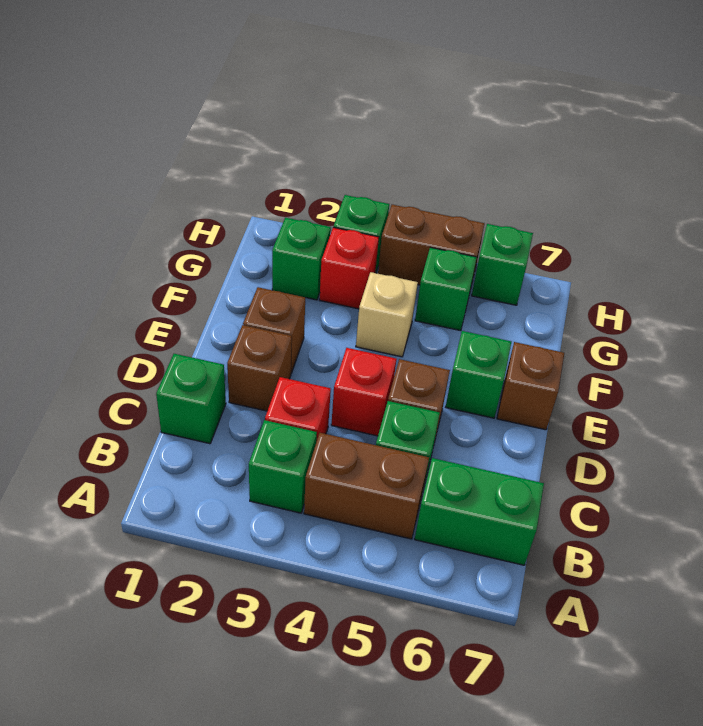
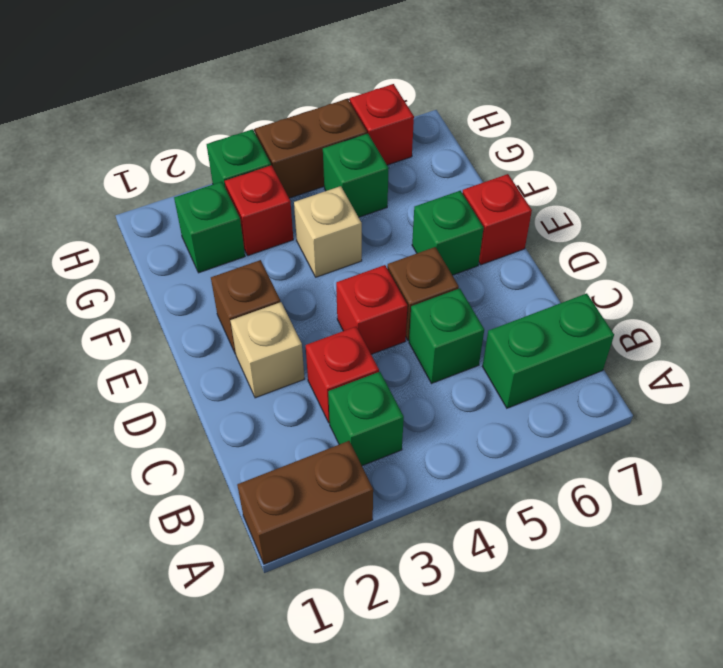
brown 1x2 brick [304,433,429,539] -> brown 1x2 brick moved to [237,441,373,564]
green 1x1 brick [156,354,226,444] -> none
brown 1x1 brick [227,325,292,411] -> tan 1x1 brick [230,302,304,398]
brown 1x1 brick [497,342,564,430] -> red 1x1 brick [462,174,532,265]
green 1x1 brick [472,224,533,305] -> red 1x1 brick [350,84,414,165]

